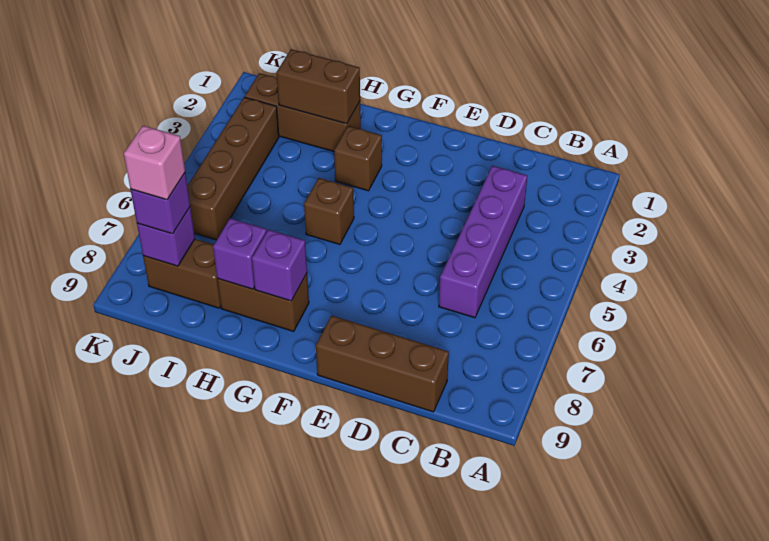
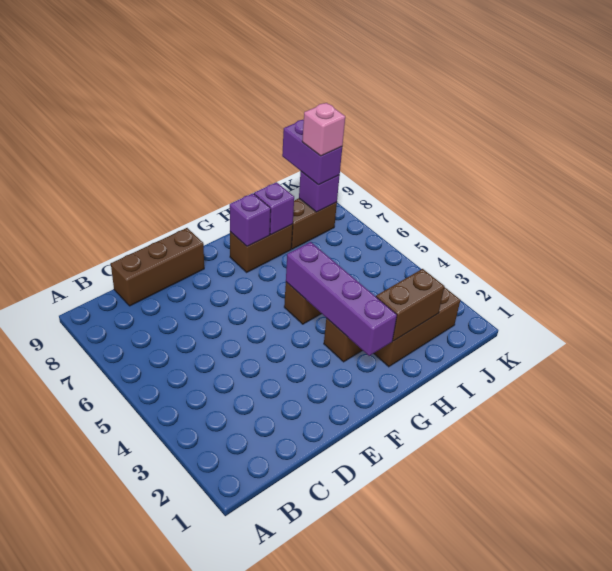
purple 1x4 brick [439,166,527,318] -> purple 1x4 brick moved to [286,242,397,356]
brown 1x4 brick [187,97,279,240] -> none
purple 1x1 brick [131,173,190,234] -> purple 1x2 brick [282,120,342,185]

